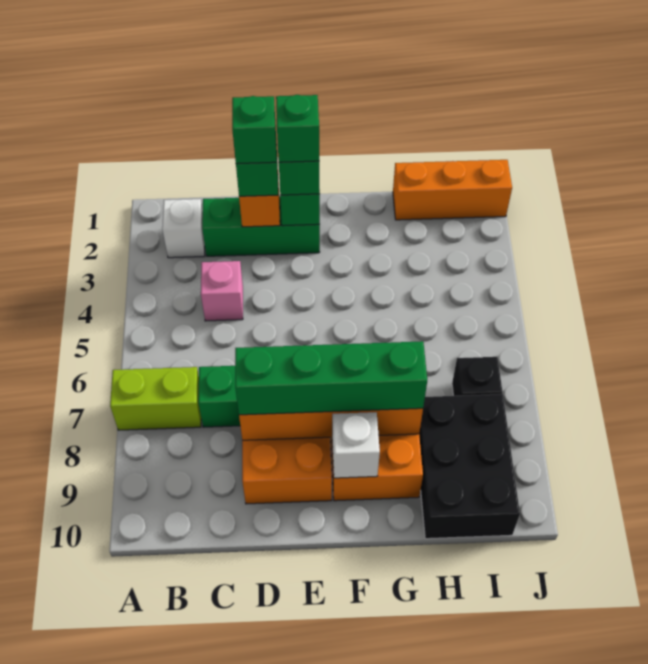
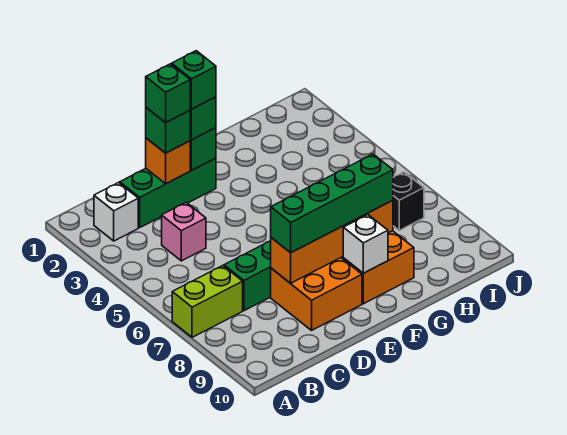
orange 1x3 brick [393,160,512,220] -> none
black 2x3 brick [419,394,520,539] -> none

